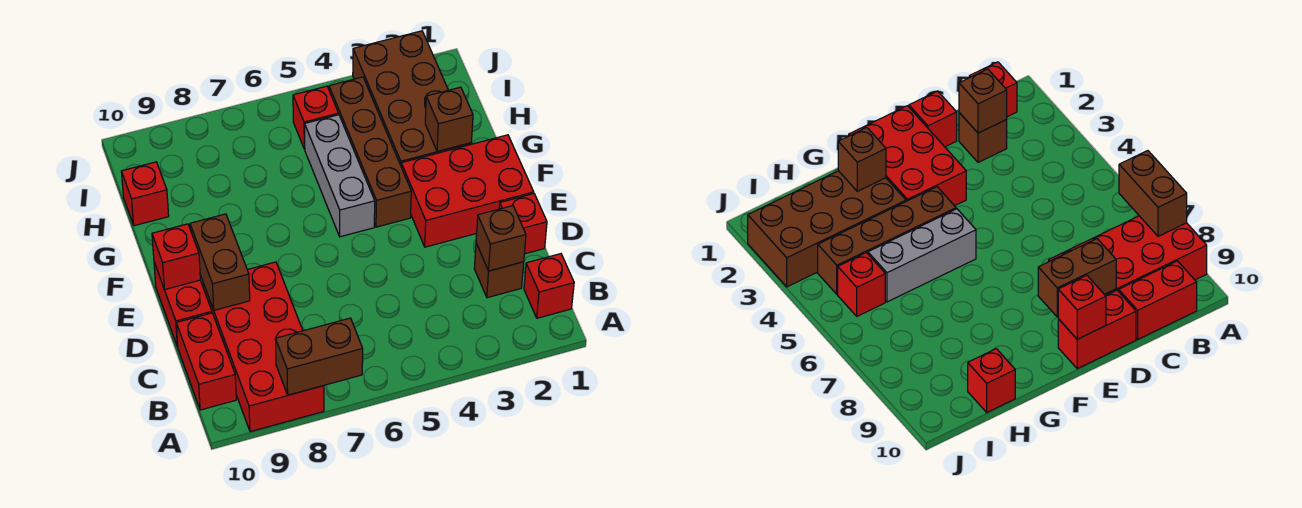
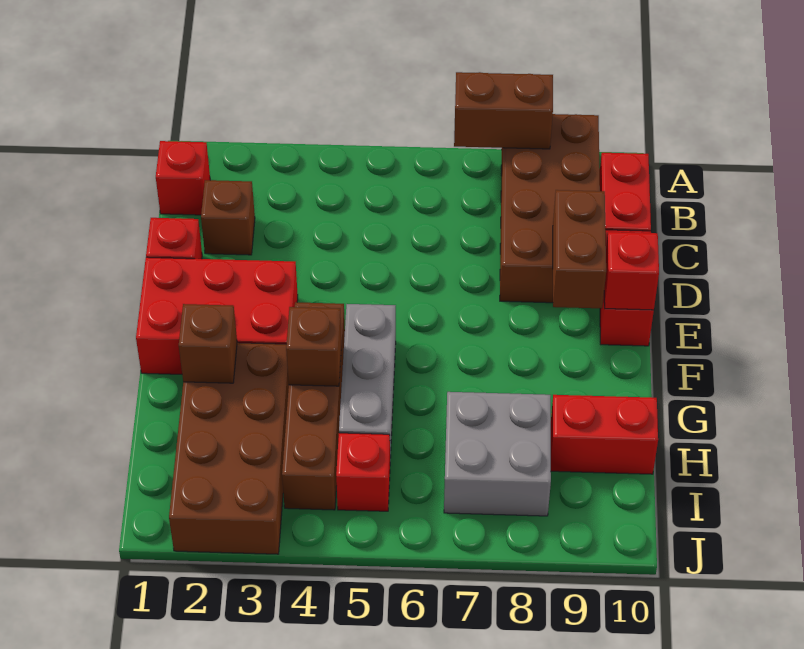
red 2x4 brick [203,262,324,432] -> brown 2x4 brick [500,114,600,303]
brown 1x1 brick [476,206,526,271] -> brown 1x1 brick moved to [286,307,341,386]
none -> grey 2x2 brick [444,392,551,516]
red 1x1 brick [121,162,169,226] -> red 1x2 brick [551,395,658,474]

